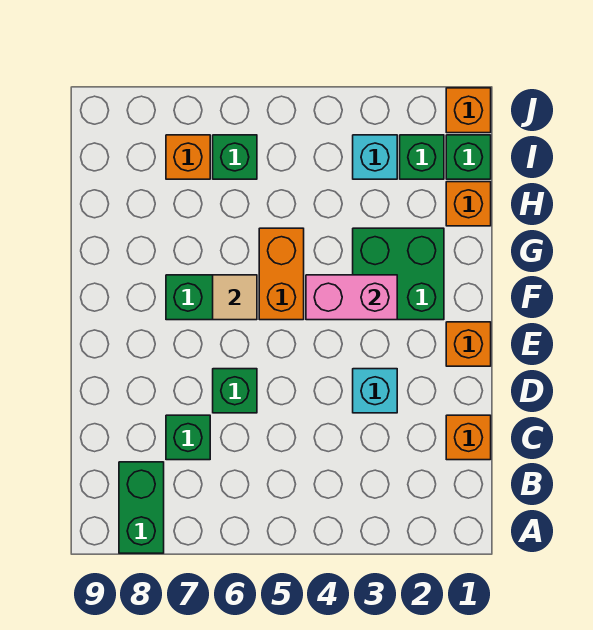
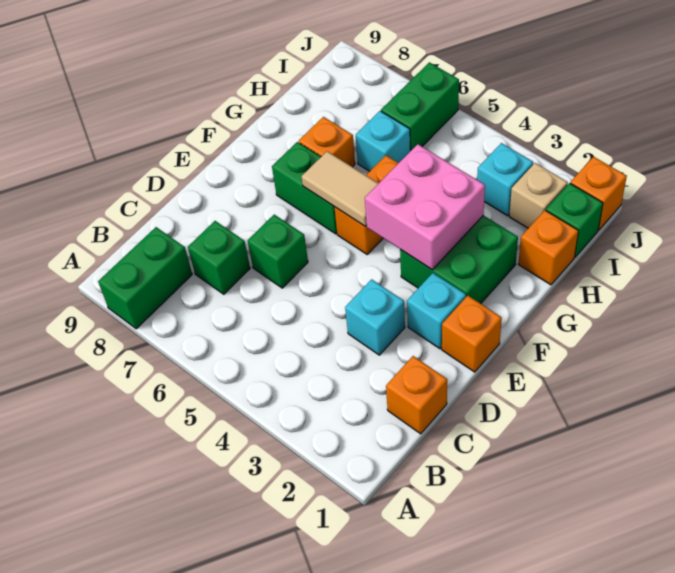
none -> cyan 1x1 brick [407,273,466,349]
pink 1x2 brick [306,275,397,320] -> pink 2x2 brick [365,144,485,270]
tan 1x1 tile [213,275,257,320] -> tan 1x2 tile [301,151,379,226]
none -> cyan 1x1 brick [356,111,410,171]
green 1x1 brick [400,135,444,179] -> tan 1x1 brick [509,163,568,228]
green 1x1 brick [213,135,257,179] -> green 1x2 brick [381,62,459,151]
orange 1x1 brick [166,135,210,179] -> orange 1x1 brick moved to [299,117,355,167]

